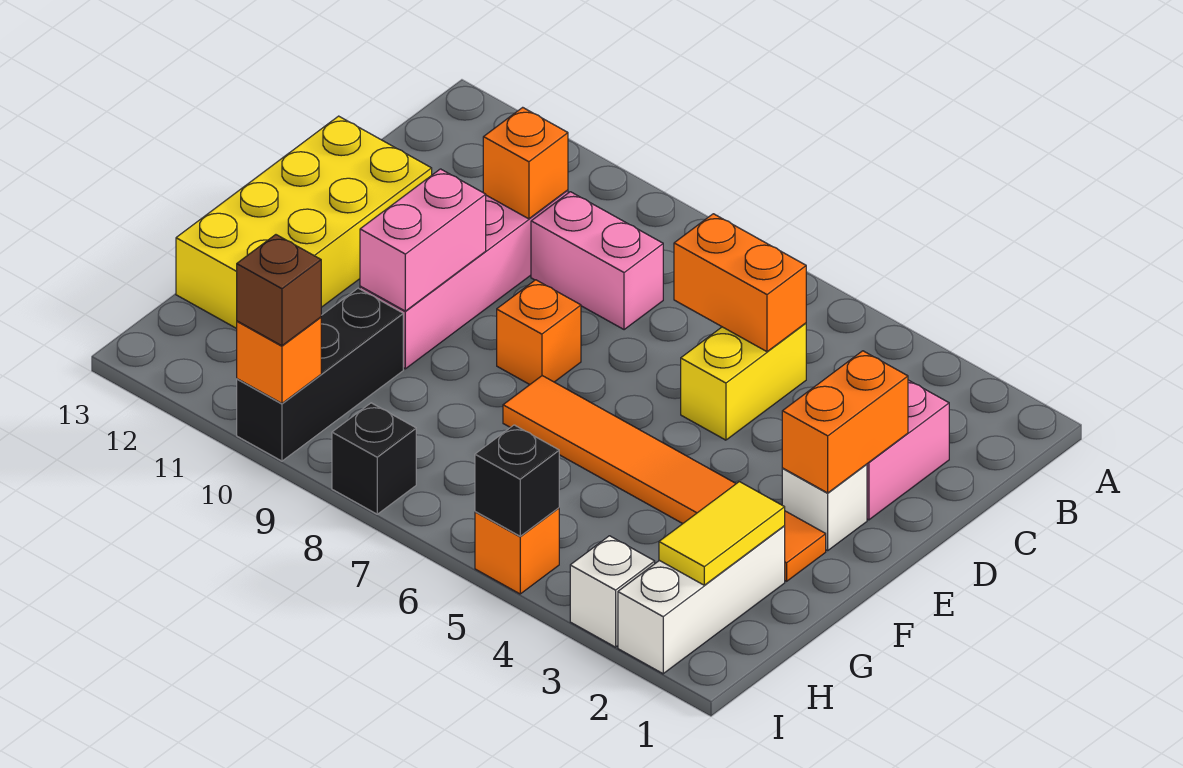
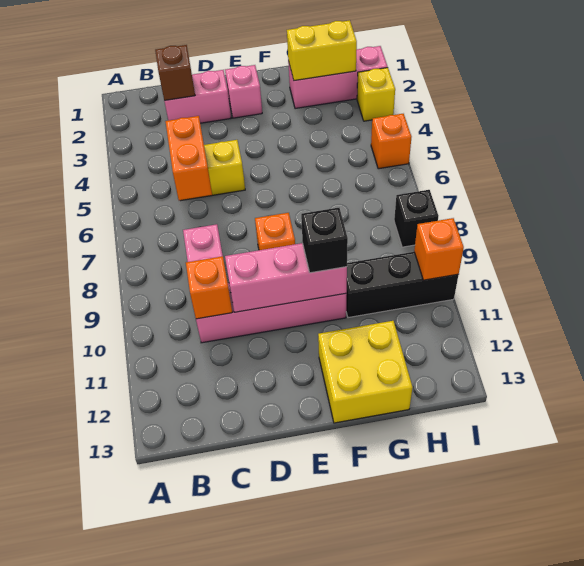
orange 1x2 brick [782,351,908,493] -> none
yellow 2x4 brick [176,116,432,329] -> yellow 2x2 brick [318,321,413,423]
white 1x1 brick [782,464,867,550] -> pink 1x1 brick [225,65,262,118]
pink 1x2 brick [360,169,486,311] -> pink 1x3 brick [225,243,347,312]
orange 1x6 tile [503,376,826,581] -> none
white 1x3 brick [618,526,785,674] -> pink 1x3 brick [288,46,388,109]
yellow 1x2 tile [659,482,785,585] -> yellow 1x2 brick [287,20,357,81]
white 1x1 brick [570,536,655,647] -> yellow 1x1 brick [357,68,395,121]
black 1x1 brick [475,425,559,536] -> black 1x1 brick moved to [301,208,348,273]
brown 1x1 brick [237,235,321,346] -> brown 1x1 brick moved to [155,45,195,100]

